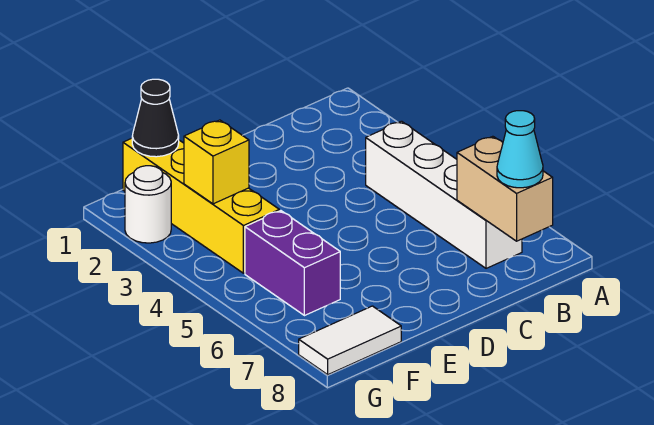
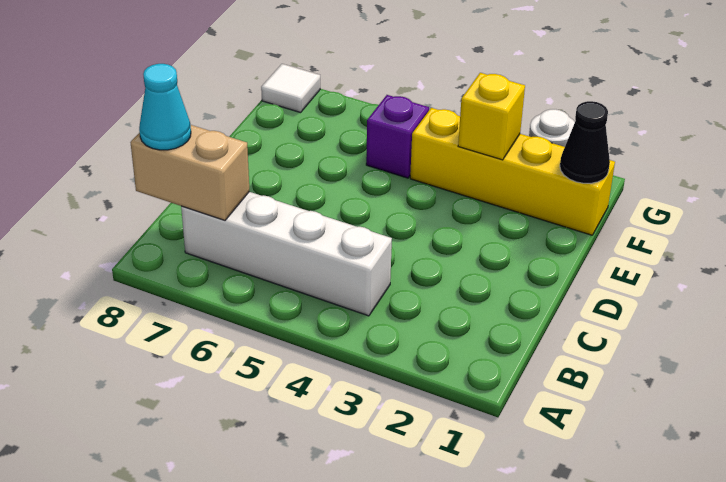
purple 1x2 brick [245,211,340,316] -> purple 1x1 brick [366,95,429,178]
white 1x2 tile [299,306,401,375] -> white 1x1 tile [261,64,320,113]

